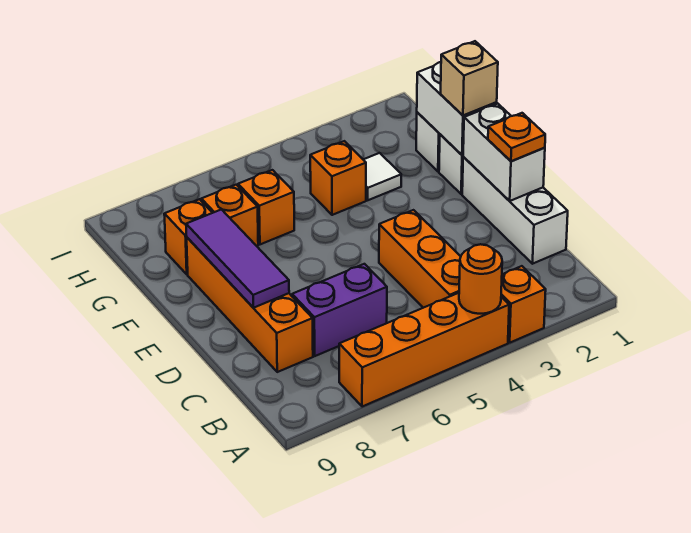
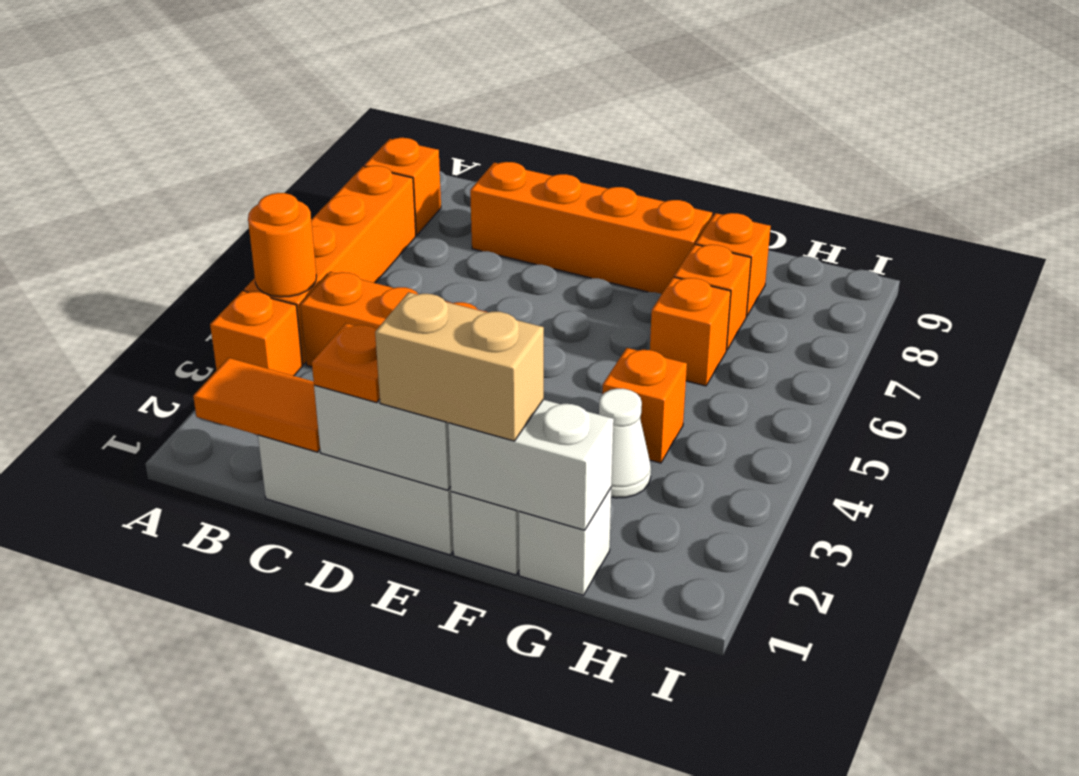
none -> orange 1x1 brick [364,138,441,235]
none -> orange 1x2 tile [193,358,320,452]
purple 1x2 brick [292,264,387,356] -> none
purple 1x3 tile [186,210,289,308] -> none
tan 1x1 brick [441,41,498,116] -> tan 1x2 brick [375,292,544,441]
white 1x1 tile [363,153,401,200] -> white 1x1 cone [599,389,651,498]

